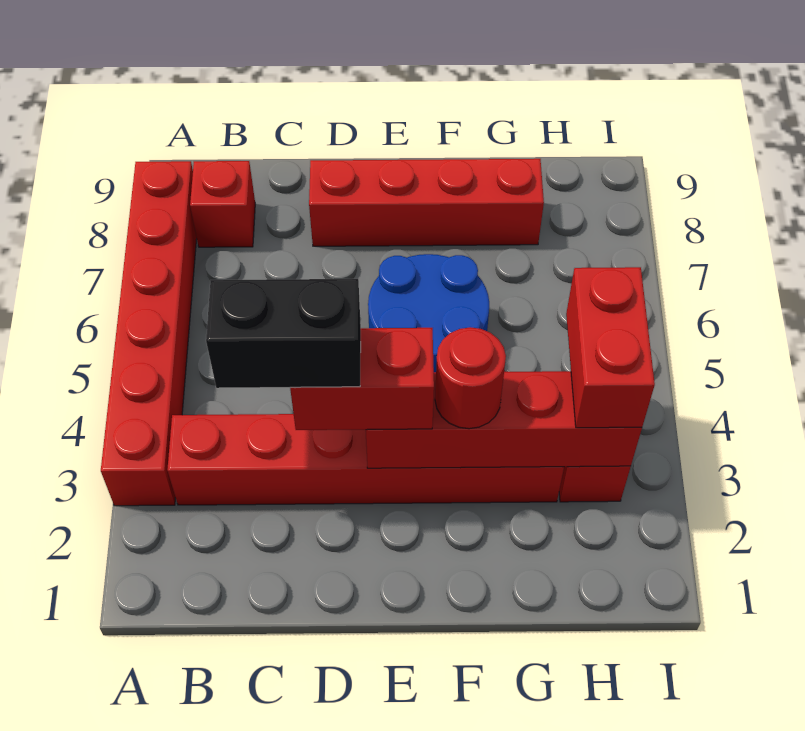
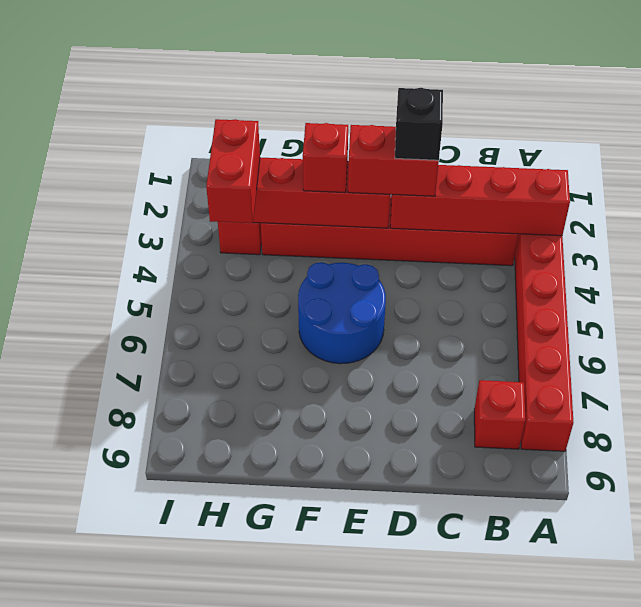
black 1x2 brick [206,279,361,388] -> black 1x1 brick [395,88,443,161]
red 1x4 brick [309,159,544,246] -> red 1x4 brick moved to [390,165,570,236]
red 1x1 round brick [435,327,506,429] -> red 1x1 brick [303,123,348,193]

